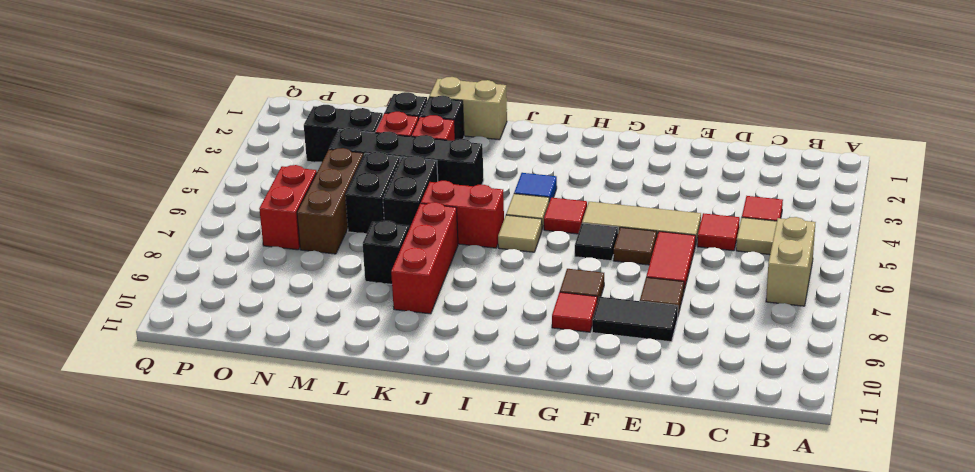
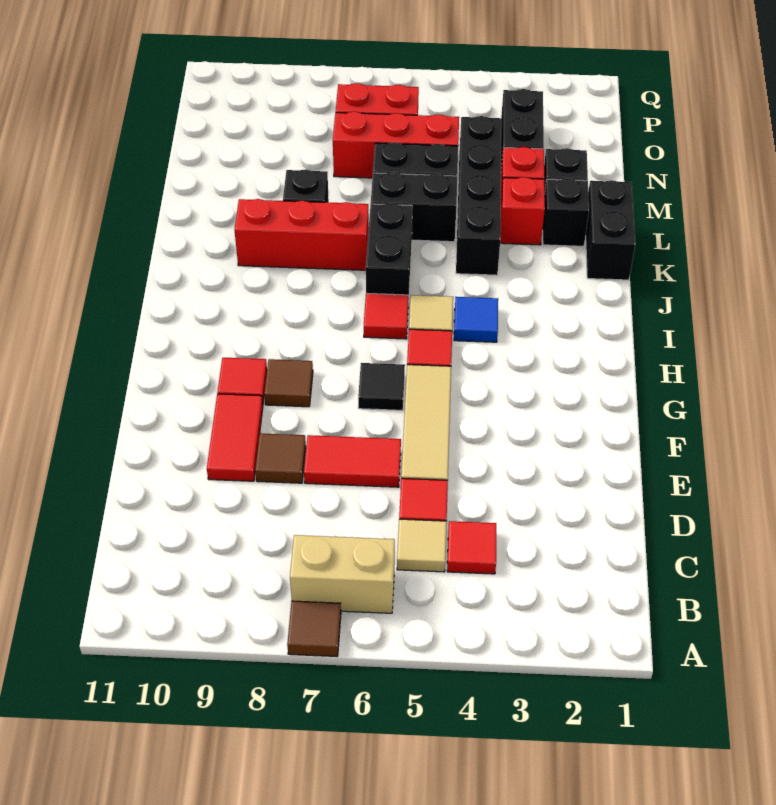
black 1x2 tile [592,297,678,342] -> red 1x2 tile [207,394,263,481]
brown 1x1 tile [613,227,657,265] -> brown 1x1 tile moved to [287,601,341,656]
tan 1x1 tile [498,215,542,252] -> red 1x1 tile [364,293,408,339]
red 1x2 brick [421,181,504,248] -> black 1x2 brick [366,204,412,302]
tan 1x2 brick [429,77,507,140] -> black 1x2 brick [586,180,635,280]
brown 1x3 brick [297,148,363,254] -> red 1x3 brick [333,112,459,178]

